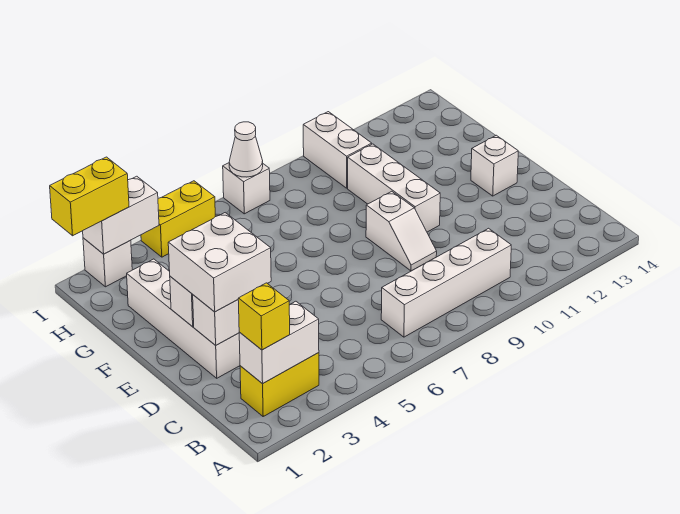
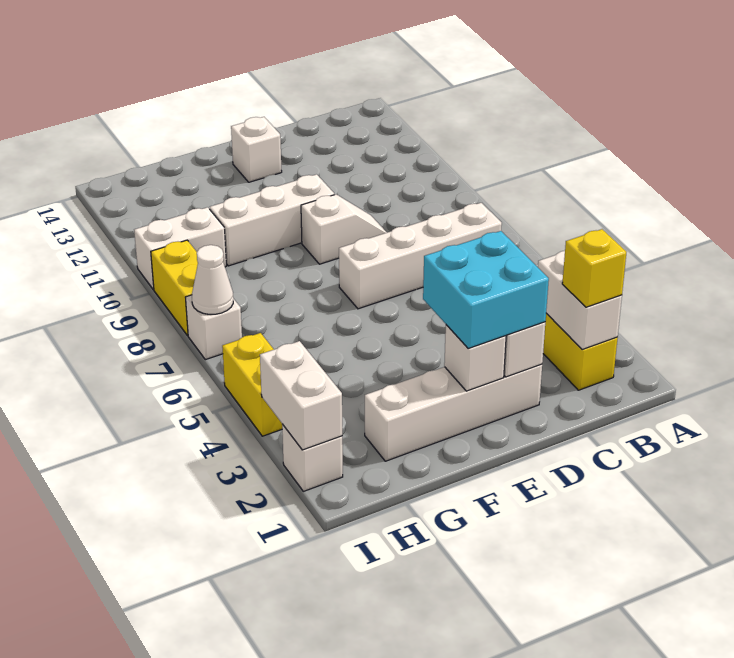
white 1x4 brick [381,228,511,337] -> white 1x4 brick turned to [339,203,502,309]
white 2x2 brick [168,213,271,312] -> cyan 2x2 brick [423,231,549,348]
yellow 1x2 brick [50,157,129,236] -> yellow 1x2 brick moved to [151,240,198,336]

